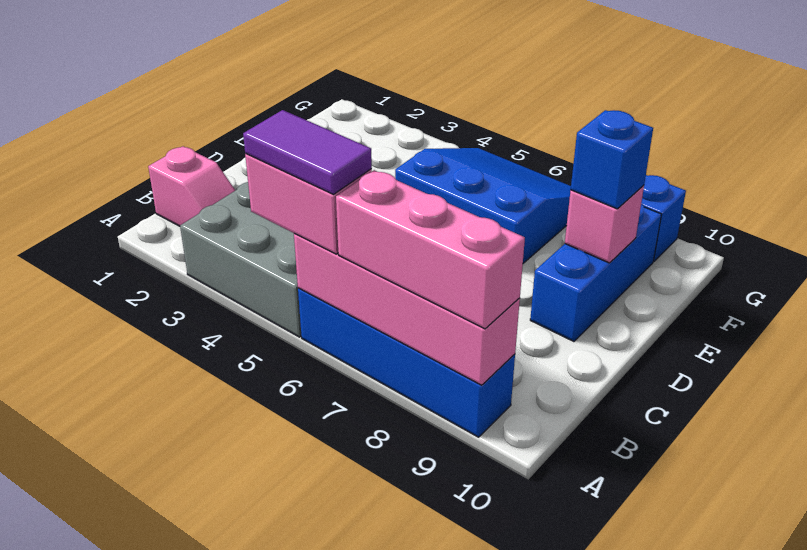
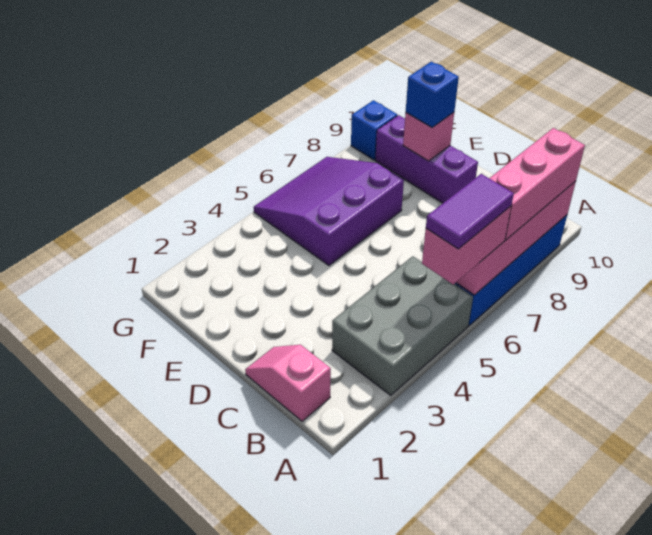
pink 1x2 slope [148,146,235,226] -> pink 1x2 slope turned to [245,345,331,421]
blue 1x3 brick [530,203,661,341] -> purple 1x3 brick [375,115,478,203]
blue 3x3 slope [395,148,571,263] -> purple 3x3 slope [254,157,404,266]

